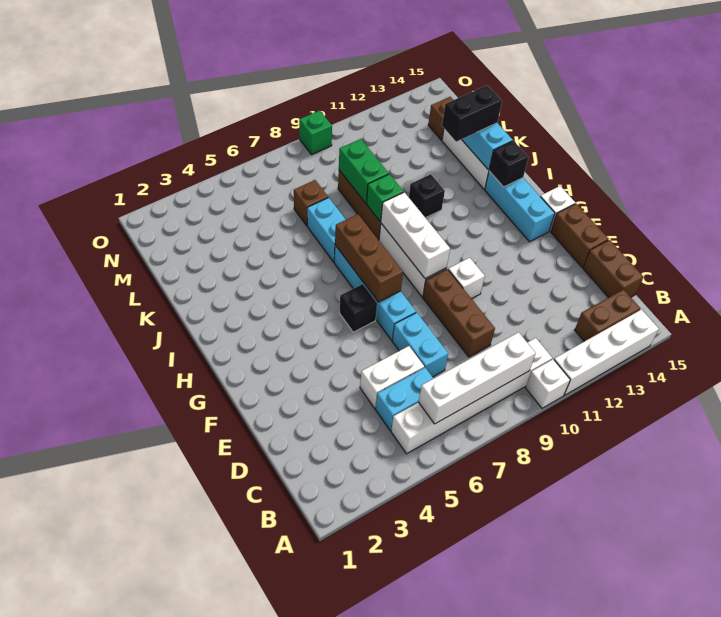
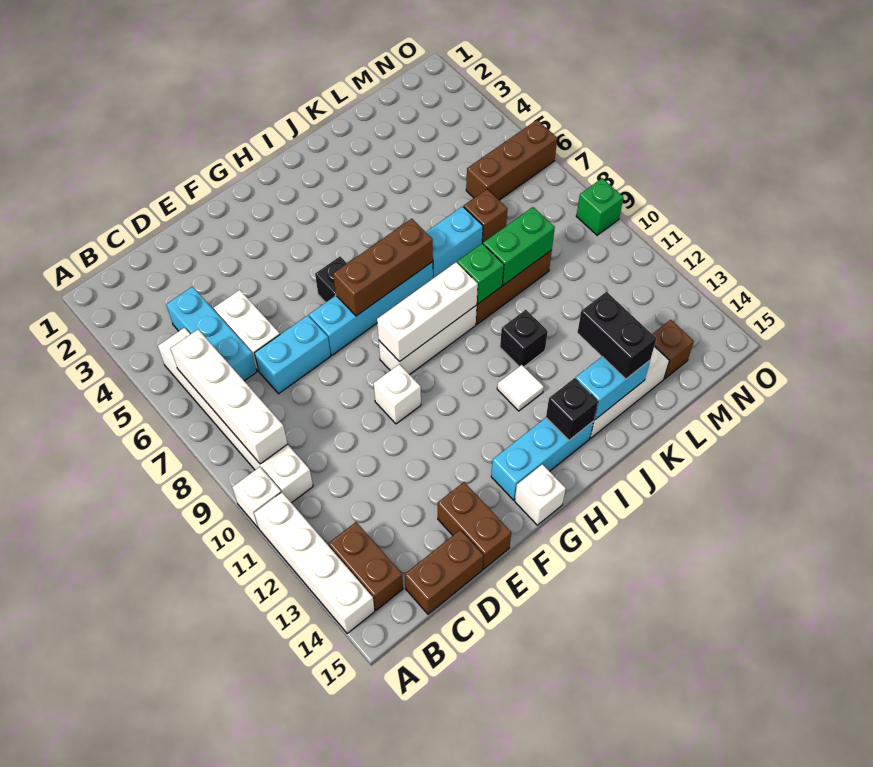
cyan 1x2 brick [375,368,433,431] -> cyan 1x3 brick [166,286,257,381]
brown 1x3 brick [423,269,495,357] -> brown 1x3 brick moved to [466,120,557,200]
brown 1x2 brick [551,204,609,267] -> brown 1x2 brick turned to [438,482,511,569]
none -> white 1x1 tile [497,365,544,411]

